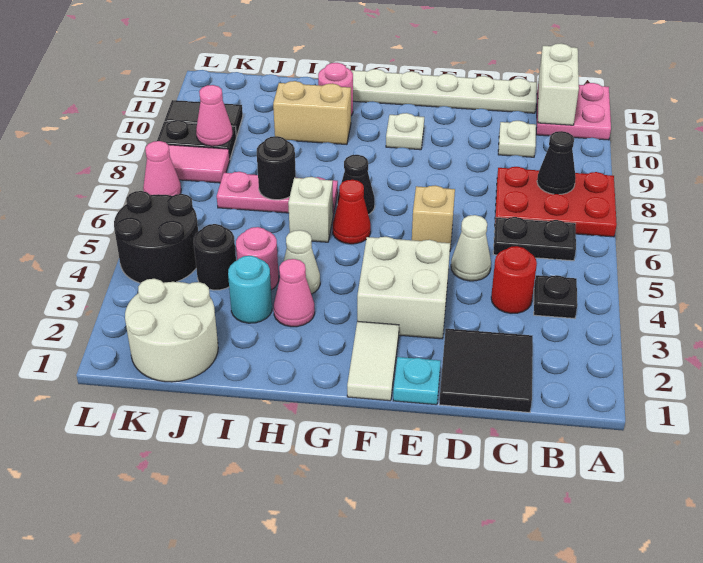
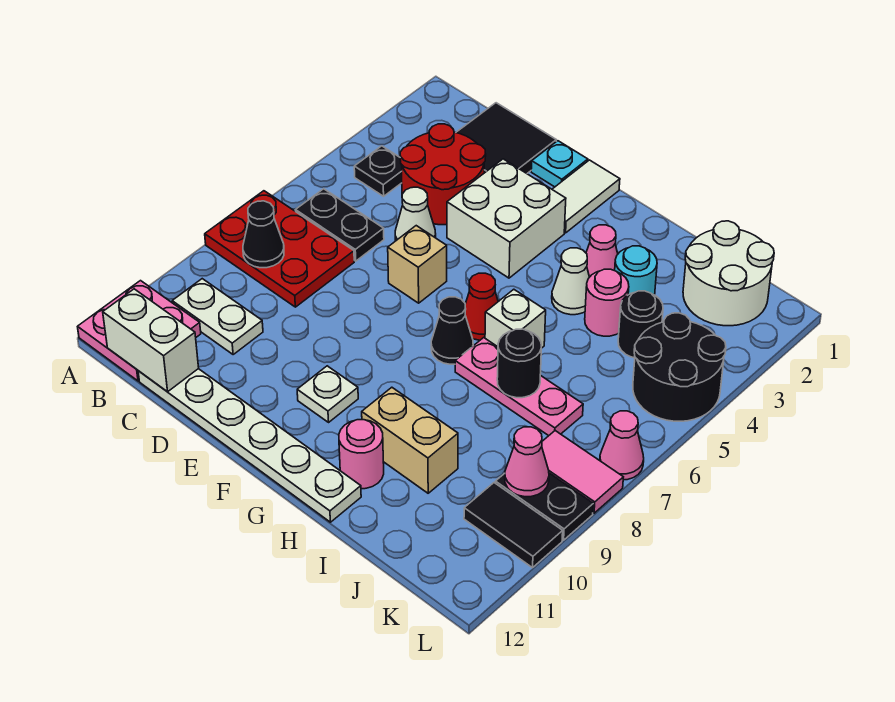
white 1x2 brick [538,44,579,125] -> white 1x2 brick turned to [103,289,199,392]
red 1x1 round brick [491,246,537,313] -> red 2x2 round brick [400,124,486,225]
white 1x1 plate [498,121,536,157] -> white 1x2 plate [172,279,263,354]

